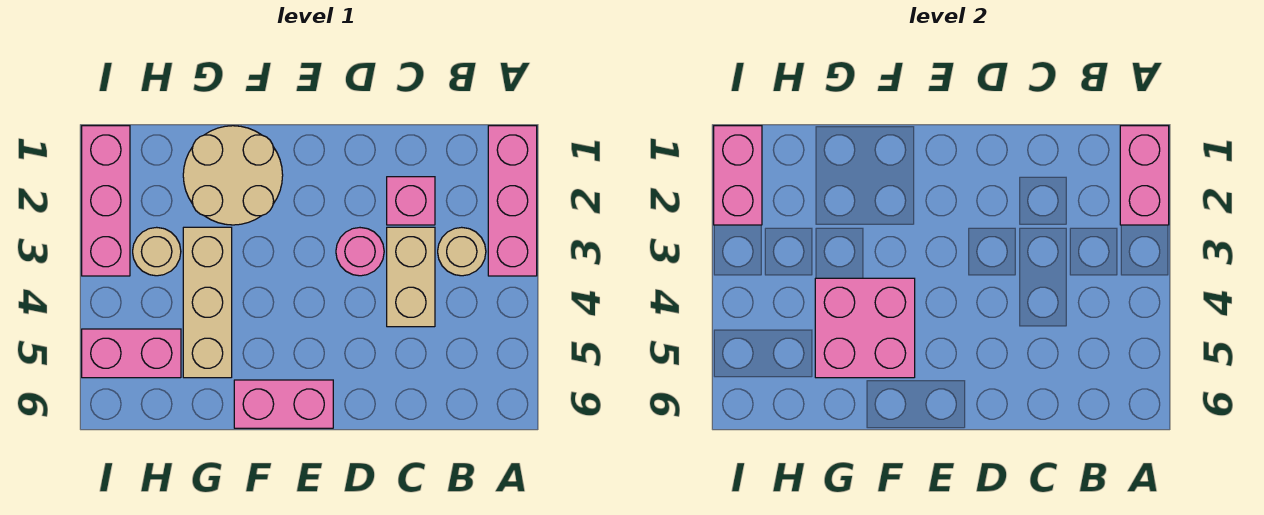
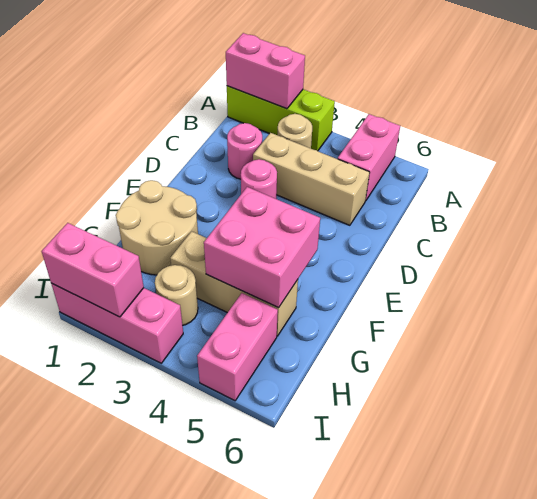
pink 1x3 brick [488,126,537,276] -> lime 1x3 brick [227,86,335,151]
pink 1x1 brick [387,177,435,225] -> pink 1x1 round brick [227,123,262,179]
tan 1x2 brick [387,227,435,327] -> tan 1x3 brick [253,133,370,225]
pink 1x2 brick [234,380,333,428] -> pink 1x2 brick moved to [338,114,400,201]

